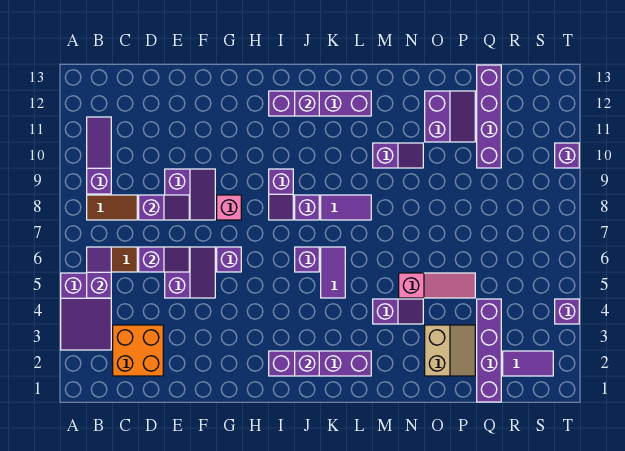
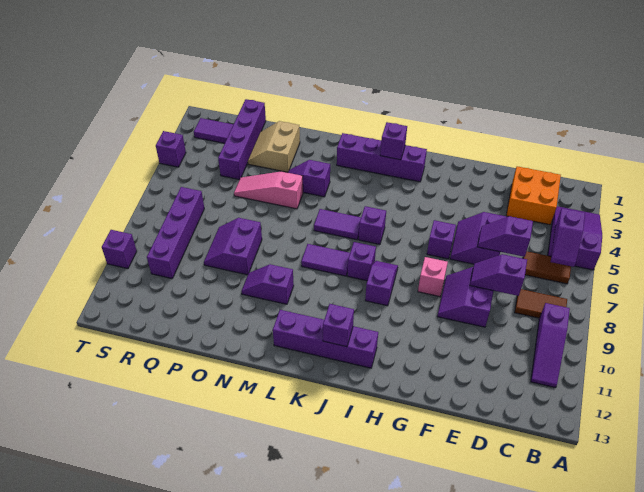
purple 1x2 tile [321,247,345,298] -> purple 1x2 tile turned to [314,209,361,240]
purple 2x2 slope [425,91,475,142] -> purple 2x2 slope moved to [204,218,262,275]
purple 1x4 brick [477,65,501,168] -> purple 1x4 brick moved to [147,187,204,278]

